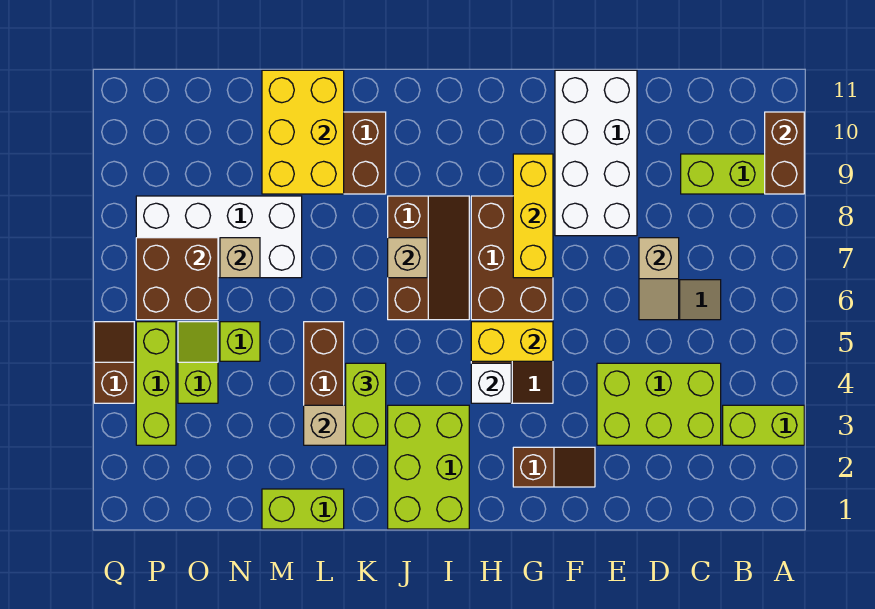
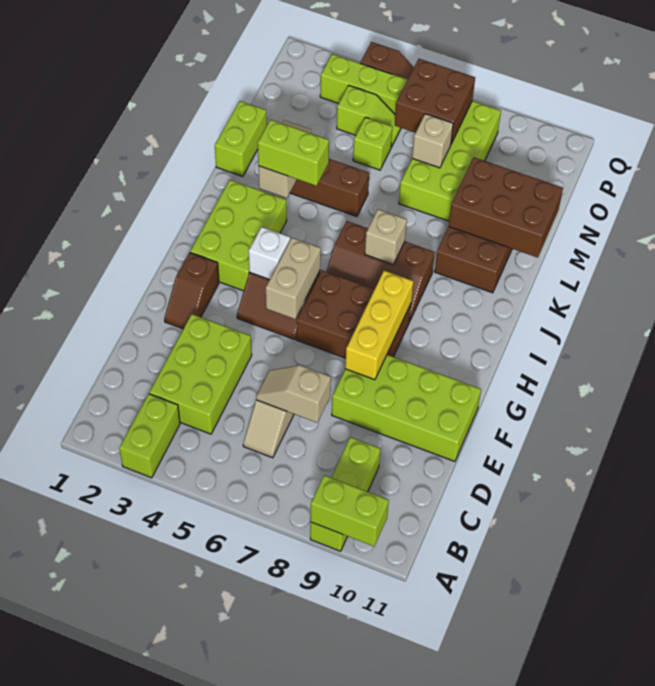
brown 1x2 brick [765,112,804,194] -> lime 1x2 brick [310,475,389,546]
white 2x4 brick [555,70,637,236] -> lime 2x4 brick [332,355,481,461]
yellow 1x2 brick [471,322,553,361] -> tan 1x2 brick [266,238,321,319]
yellow 1x3 brick [513,154,553,278] -> yellow 1x3 brick turned to [345,271,413,380]
lime 2x3 brick [388,405,469,529] -> lime 2x3 brick turned to [190,180,287,291]
yellow 2x3 brick [262,70,344,194] -> brown 2x3 brick [449,158,563,258]
white 2x4 brick [136,196,302,278] -> lime 2x4 brick [399,101,501,221]

